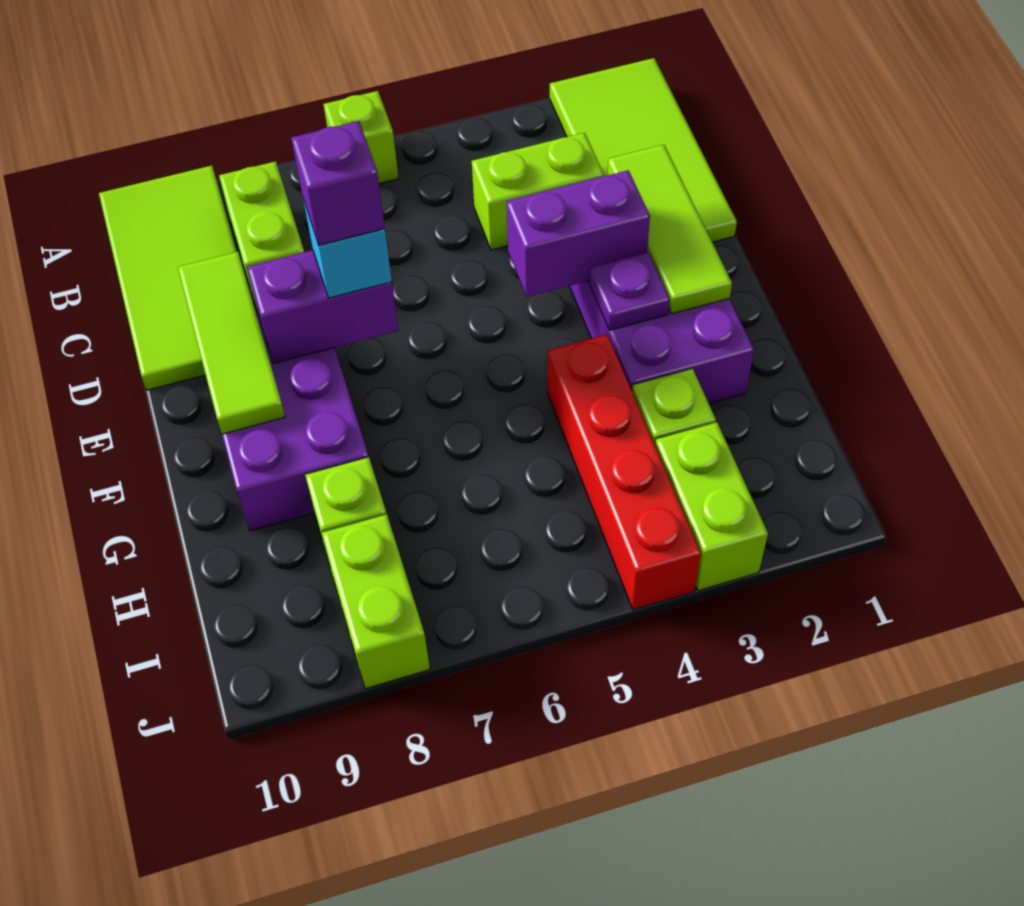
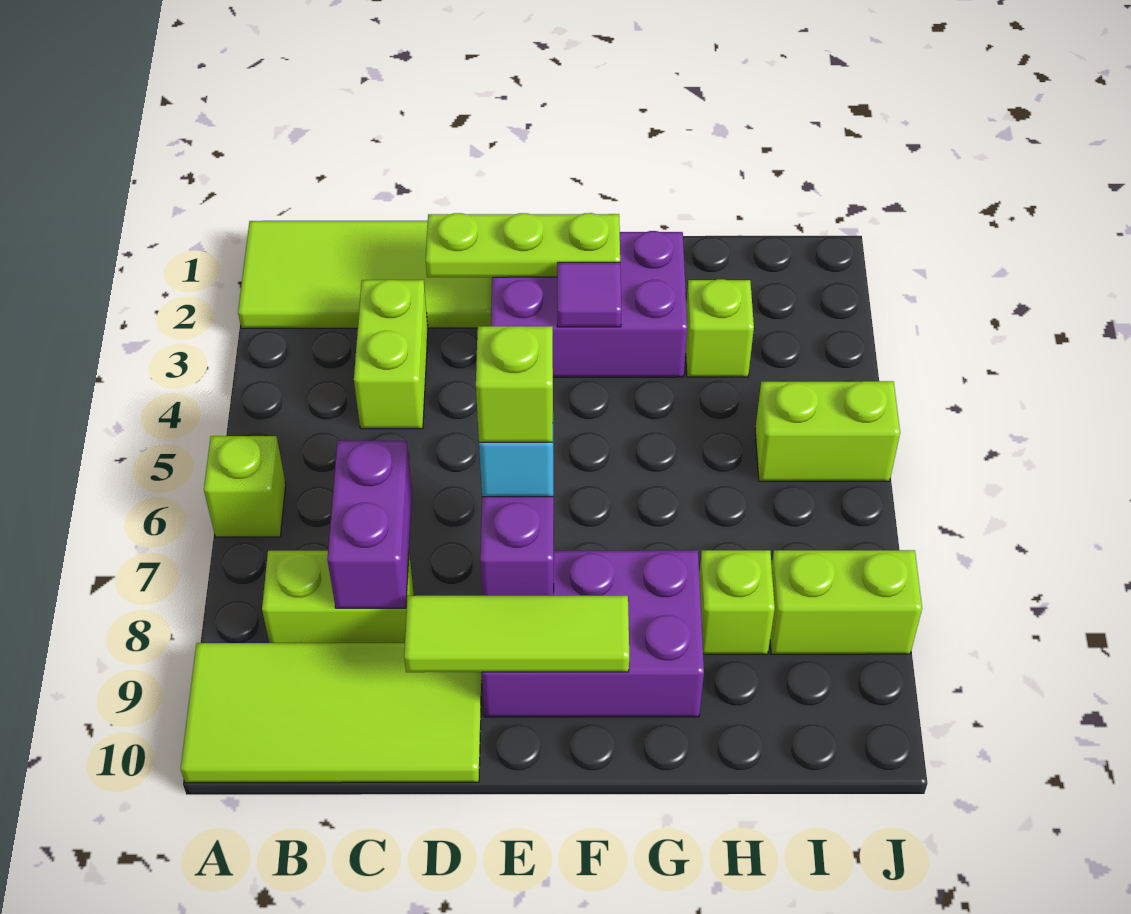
lime 1x3 tile [608,145,732,314] -> lime 1x3 plate [426,213,620,277]
purple 1x2 brick [506,170,650,297] -> purple 1x2 brick moved to [327,441,412,608]
purple 1x1 brick [291,121,385,245] -> lime 1x1 brick [476,326,553,442]
purple 1x1 plate [589,252,670,330] -> purple 1x1 tile [557,262,621,327]
red 1x4 brick [548,335,701,610] -> none
lime 1x2 brick [655,422,768,591] -> lime 1x2 brick moved to [755,381,900,481]

